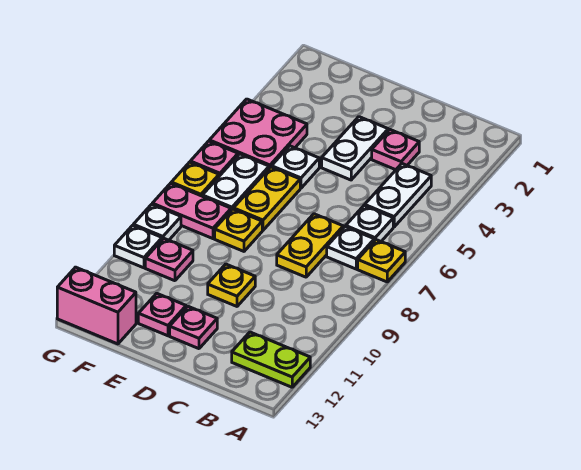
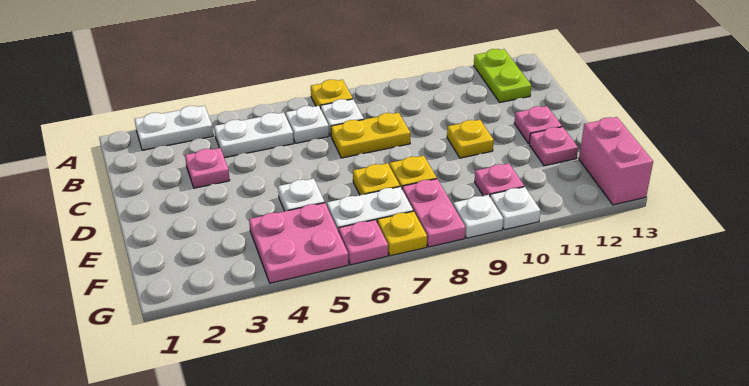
white 1x2 plate [322,117,388,180] -> white 1x2 plate moved to [135,106,213,150]
yellow 1x2 plate [234,167,300,230] -> yellow 1x1 plate [353,163,400,195]

